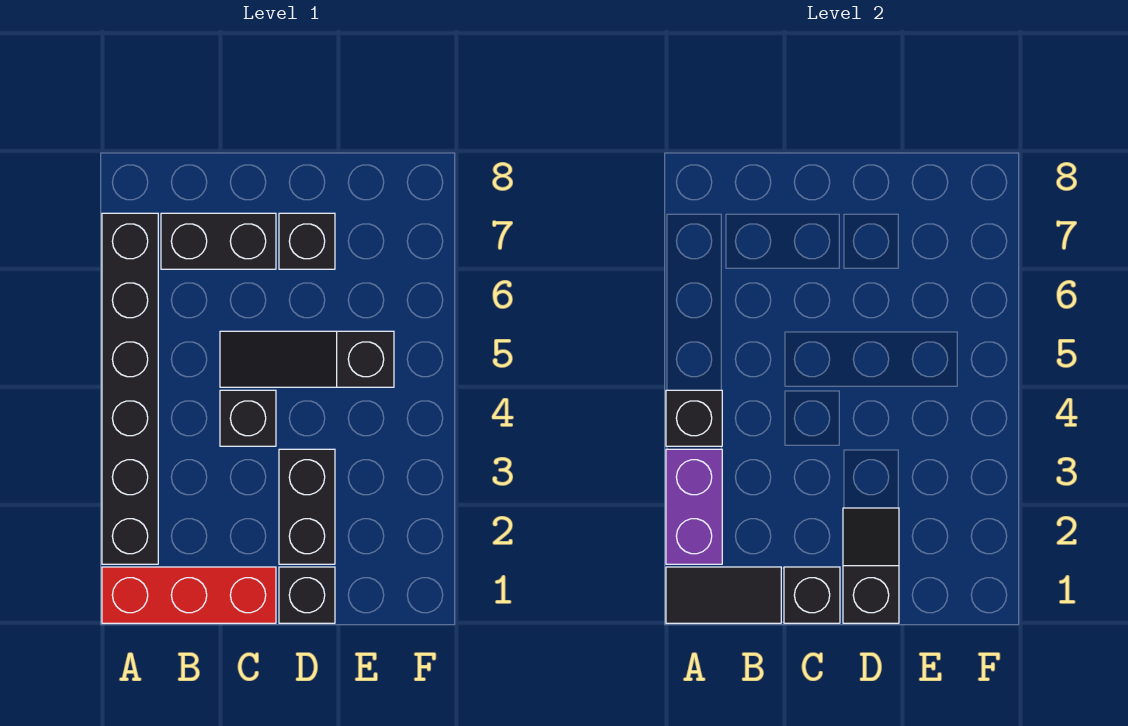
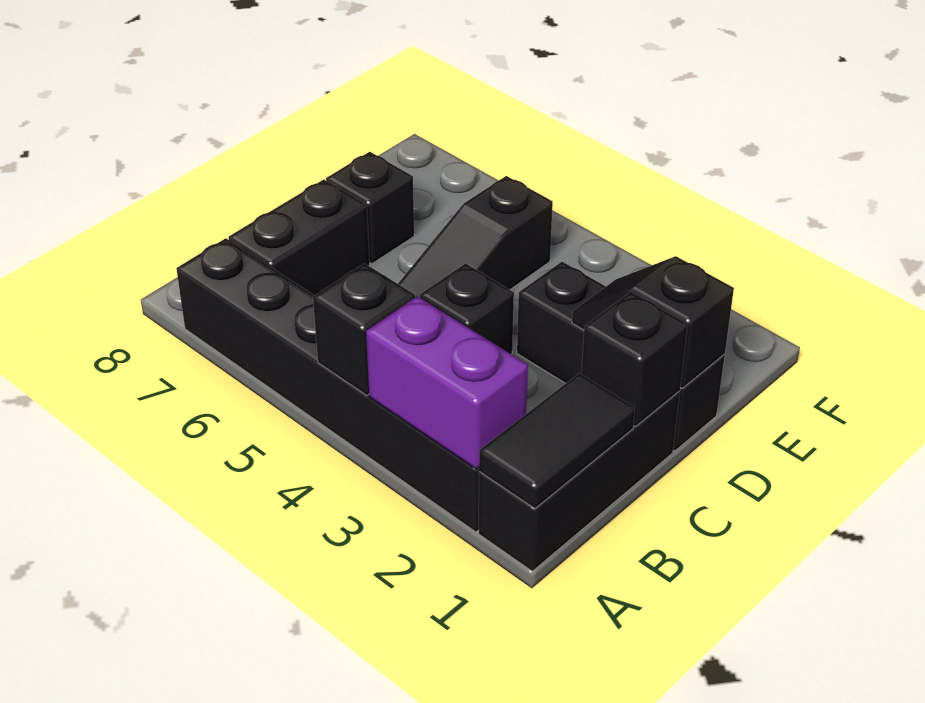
red 1x3 brick [102,567,276,623] -> black 1x3 brick [479,391,680,571]

